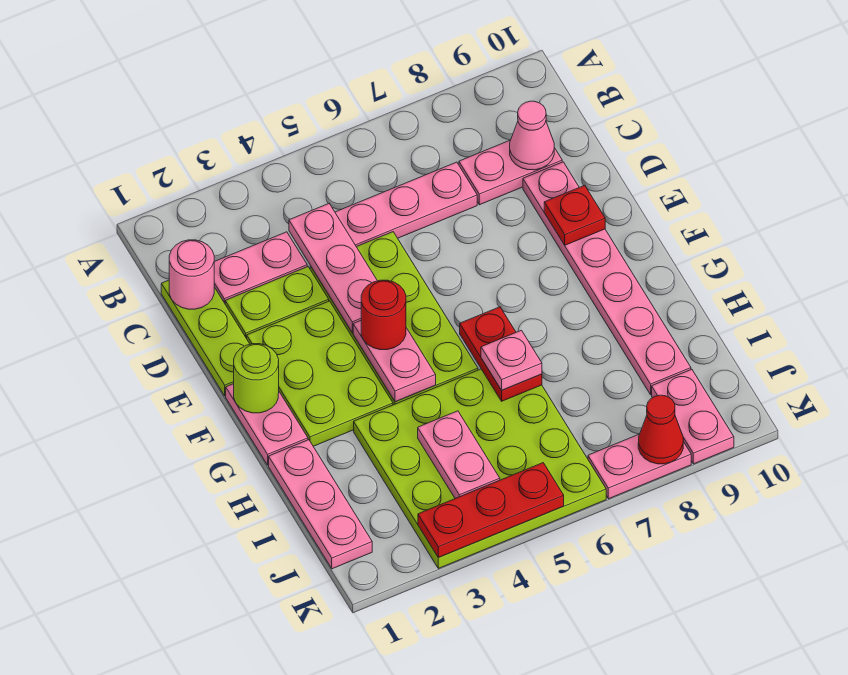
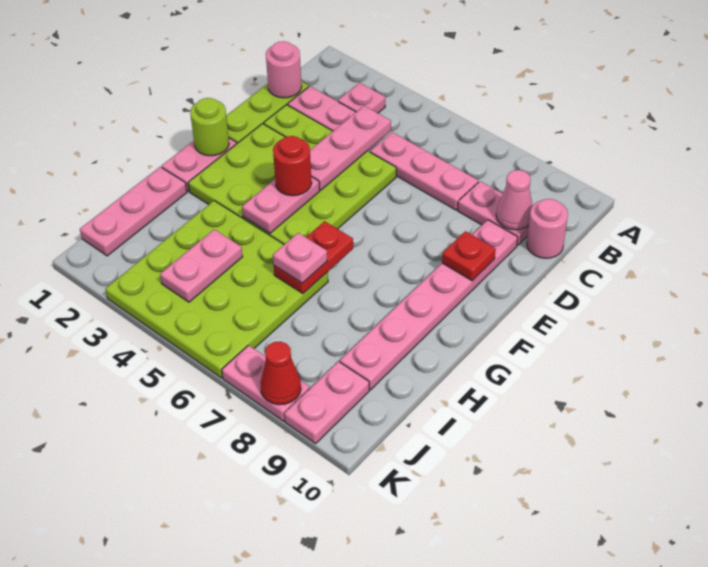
none -> pink 1x1 plate [338,83,386,113]
none -> pink 1x1 round brick [527,199,568,258]
red 1x3 plate [418,463,564,557] -> none

